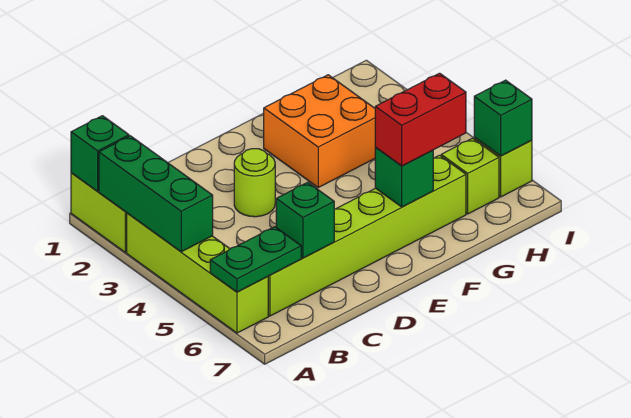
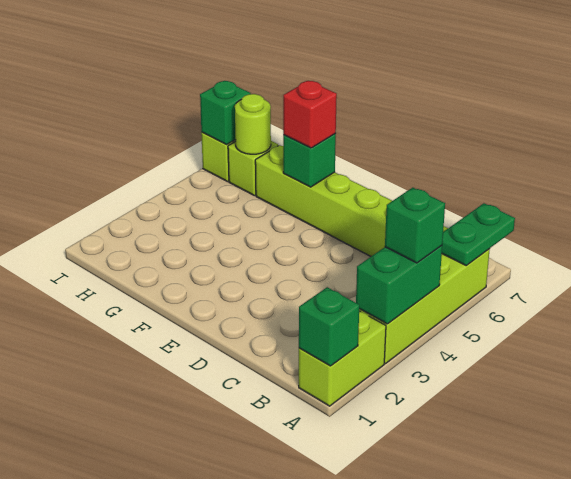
green 1x3 brick [99,136,213,252] -> green 1x2 brick [356,246,442,324]
green 1x2 plate [210,227,301,292] -> green 1x2 plate turned to [442,203,515,266]
green 1x1 brick [276,182,334,258] -> green 1x1 brick moved to [385,188,445,263]
lime 1x1 round brick [234,149,275,217] -> lime 1x1 round brick moved to [235,94,271,154]
orange 2x2 brick [264,75,376,187] -> none
red 1x2 brick [375,73,466,166] -> red 1x1 brick [283,81,337,148]

